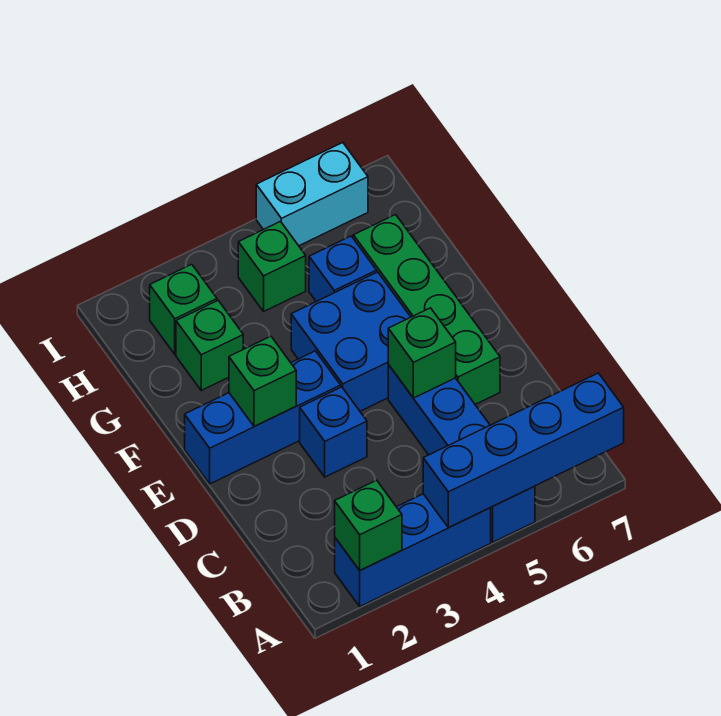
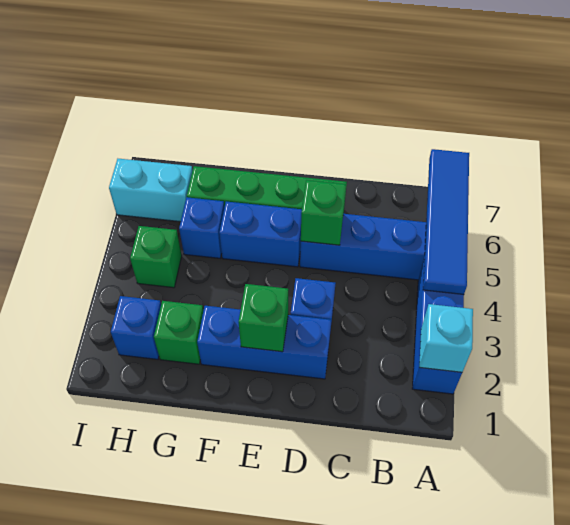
green 1x1 brick [335,480,402,570] -> cyan 1x1 brick [419,304,473,372]
blue 1x4 brick [423,373,624,528] -> blue 1x4 tile [423,149,469,294]
blue 1x3 brick [185,351,341,484] -> blue 1x3 brick turned to [197,306,331,379]
blue 2x2 brick [291,272,410,411] -> blue 1x2 brick [219,201,302,267]
green 1x1 brick [150,264,217,354] -> blue 1x1 brick [111,296,161,359]
cyan 1x2 brick [256,143,368,246] -> cyan 1x2 brick turned to [109,159,193,222]

